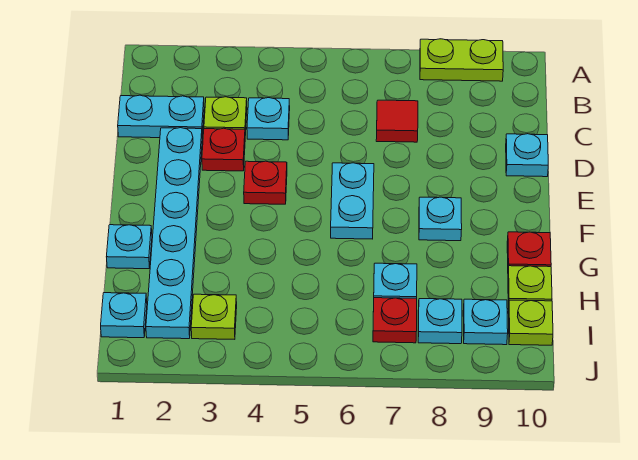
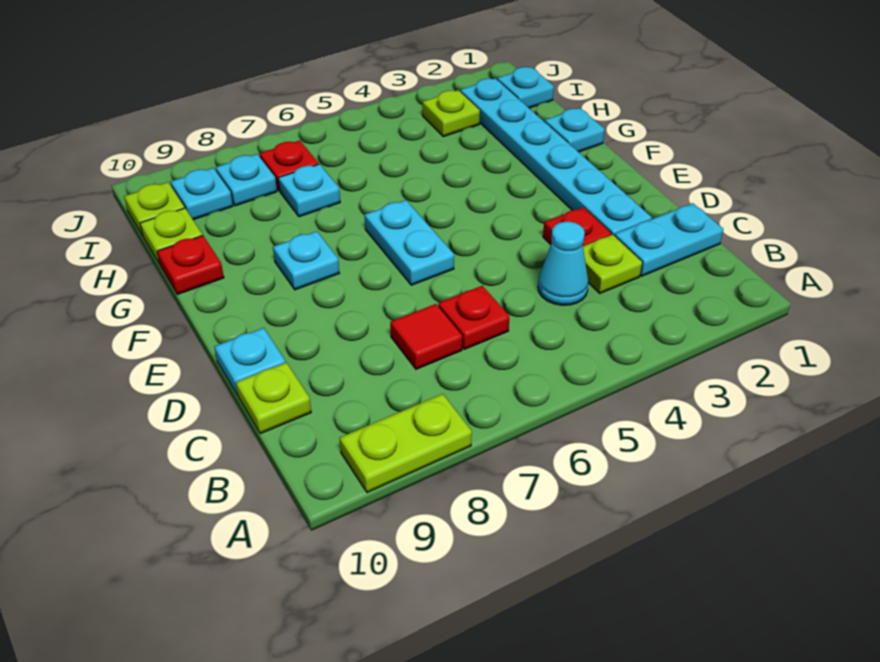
cyan 1x1 plate [247,98,290,140] -> cyan 1x1 cone [538,222,589,305]
none -> lime 1x1 plate [236,362,311,434]
red 1x1 plate [244,161,287,204] -> red 1x1 plate moved to [438,286,510,349]

